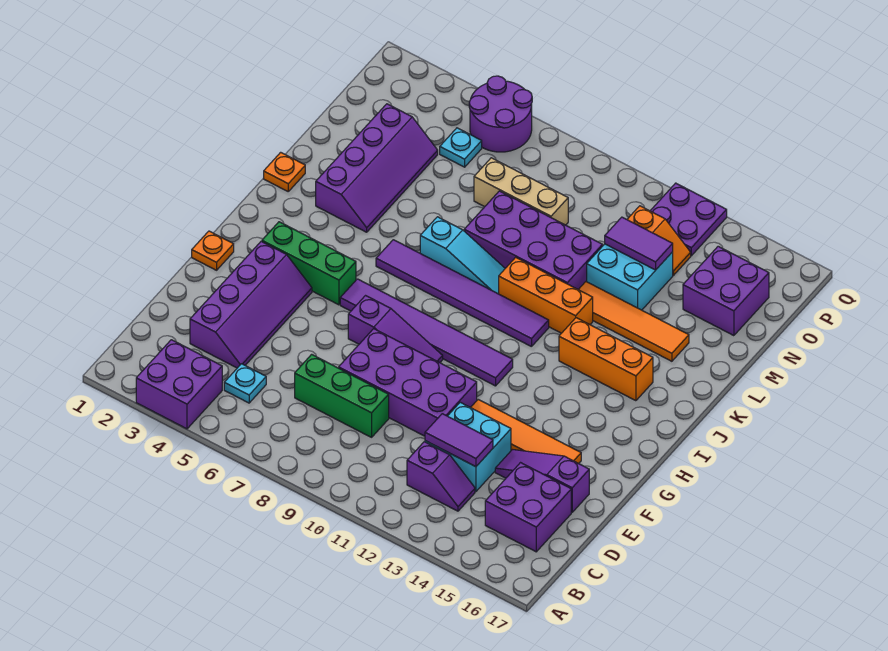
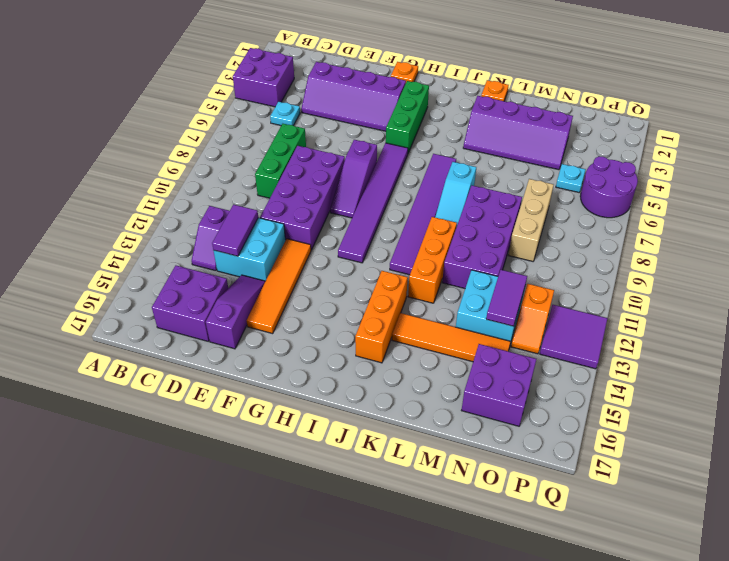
orange 1x4 tile [578,282,689,361] -> orange 1x4 tile turned to [392,313,511,362]
purple 2x2 plate [650,183,727,256] -> purple 2x2 tile [540,305,607,369]

